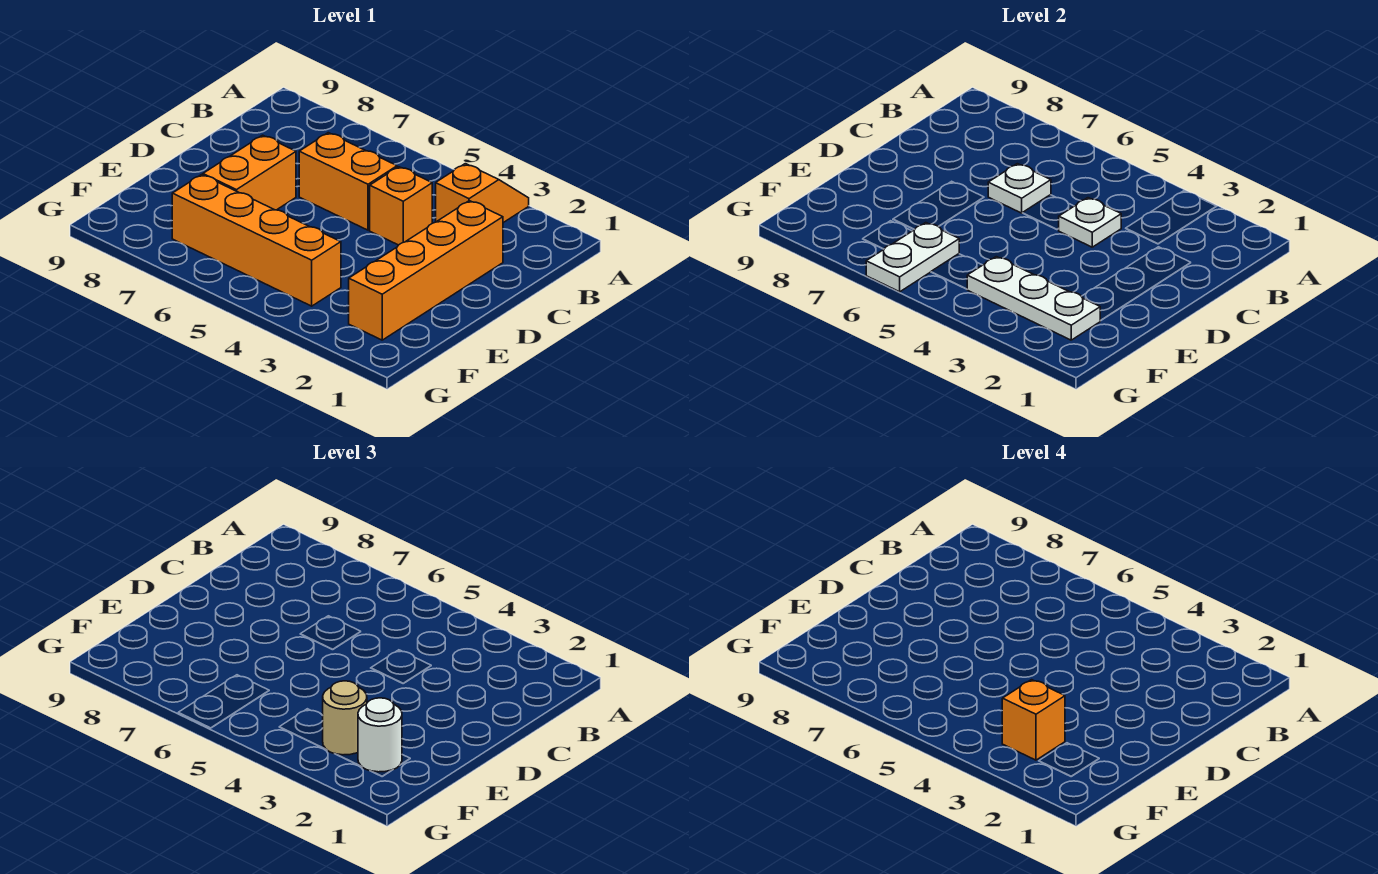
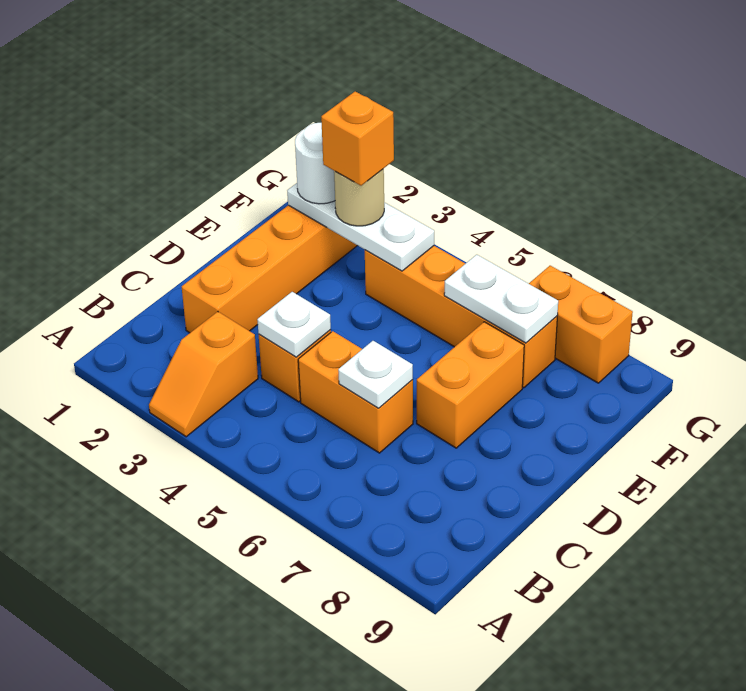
white 1x2 plate [866,223,959,292] -> white 1x2 plate turned to [444,255,558,343]
none -> orange 1x2 brick [529,266,633,383]

